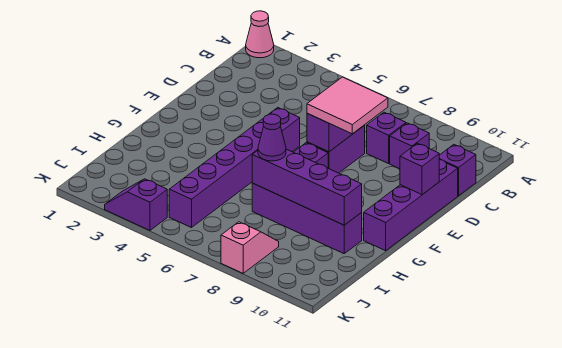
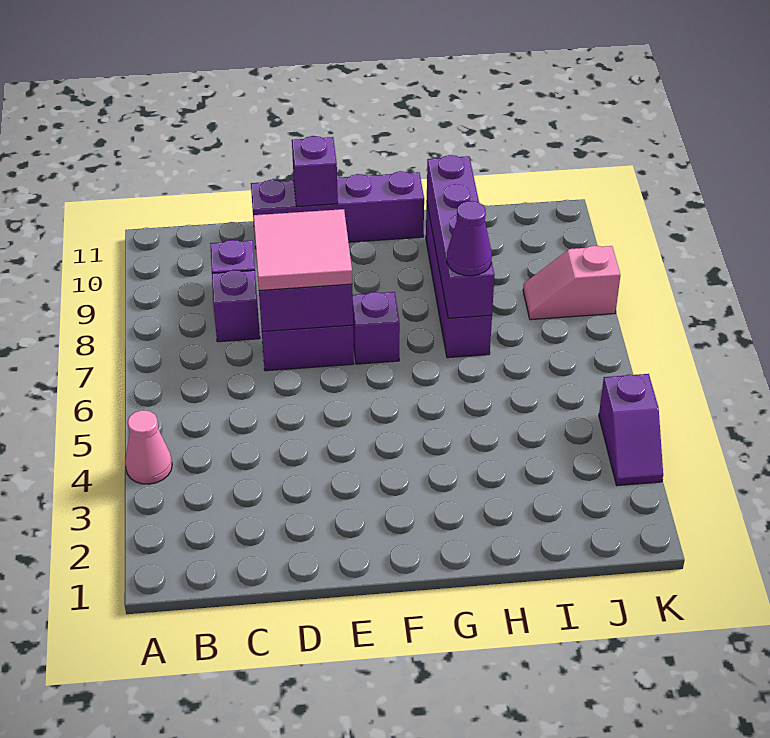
pink 1x1 cone [246,11,274,58] -> pink 1x1 cone moved to [125,410,172,484]
purple 1x1 brick [439,144,476,196] -> none
purple 1x6 brick [169,108,300,228] -> none

